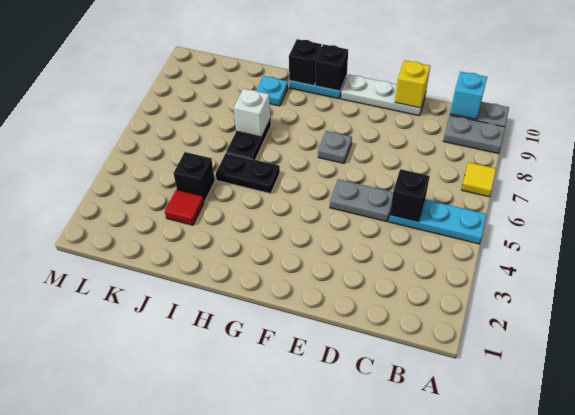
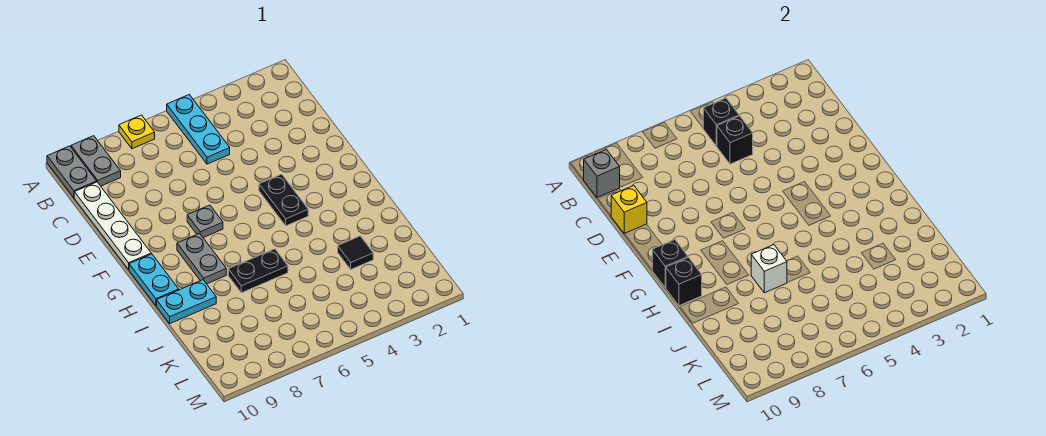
yellow 1x1 tile [461,162,496,197] -> yellow 1x1 plate [119,115,155,149]
cyan 1x1 brick [450,72,487,120] -> grey 1x1 brick [583,150,620,198]
grey 1x2 plate [330,179,393,222] -> grey 1x2 plate moved to [177,233,226,284]
white 1x3 plate [341,74,426,116] -> white 1x4 plate [74,182,151,269]
black 1x2 plate [216,153,280,194] -> black 1x2 plate moved to [259,174,308,226]
cyan 1x1 plate [256,76,288,106] -> cyan 1x2 plate [157,280,216,323]
red 1x1 tile [165,190,204,225] -> black 1x1 tile [338,236,373,269]
black 1x1 brick [174,152,215,202] -> black 1x1 brick moved to [703,98,739,146]

